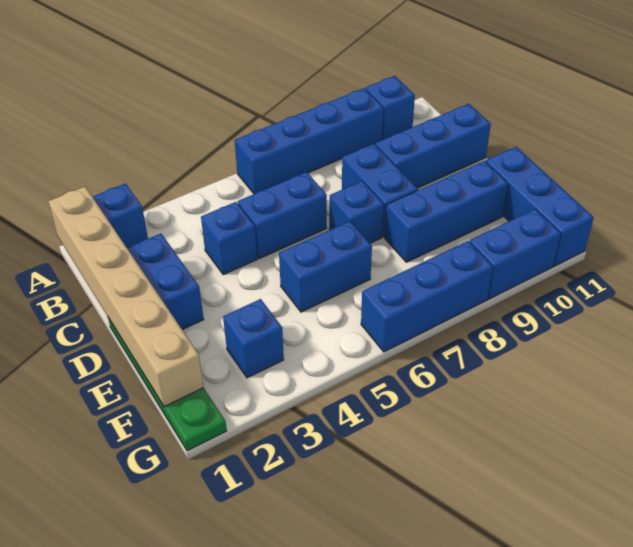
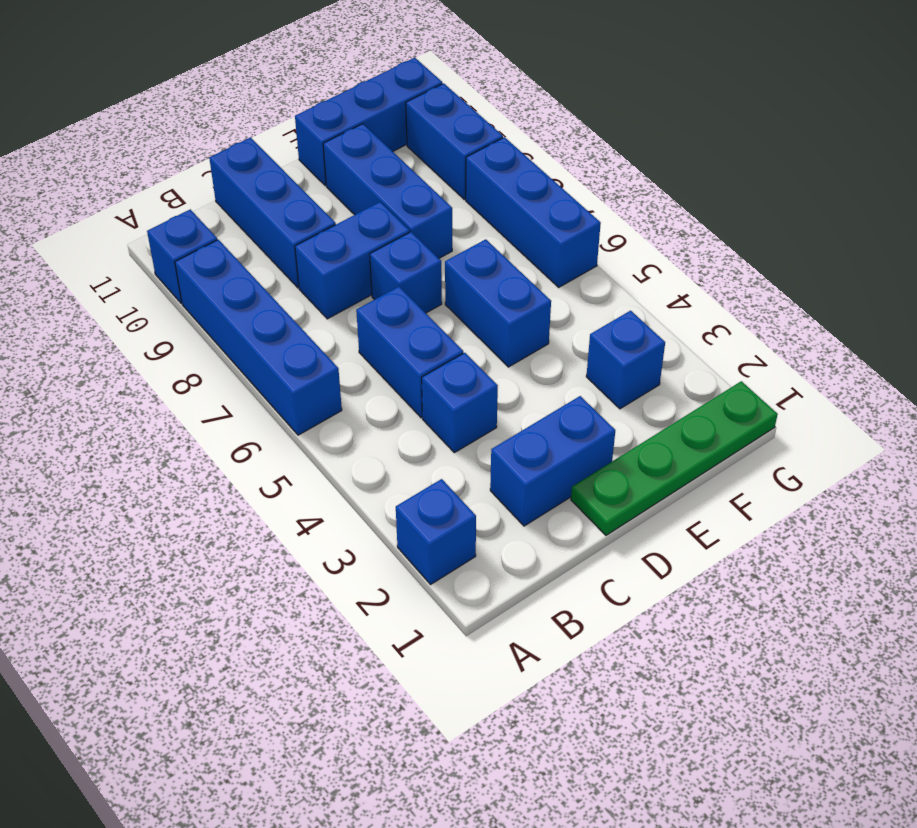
tan 1x6 brick [48,187,204,407] -> none

